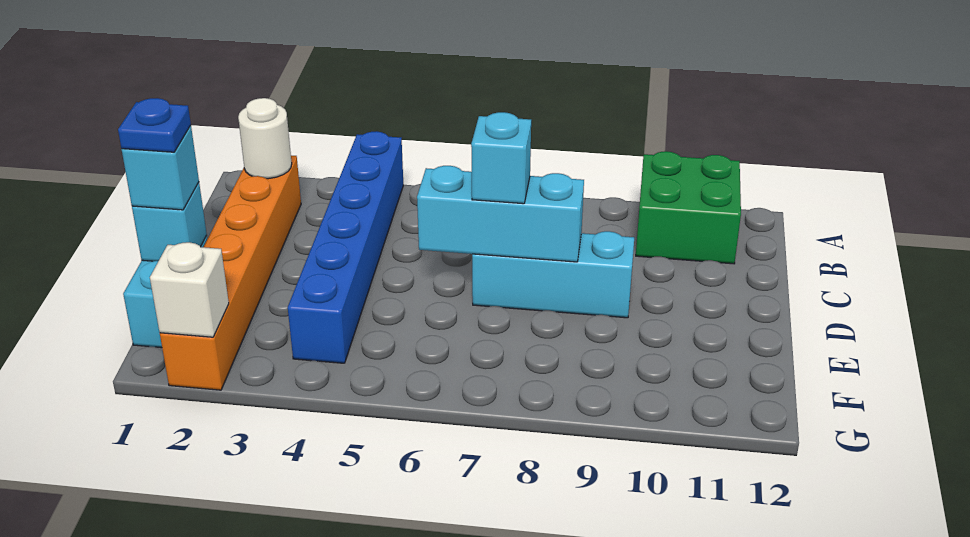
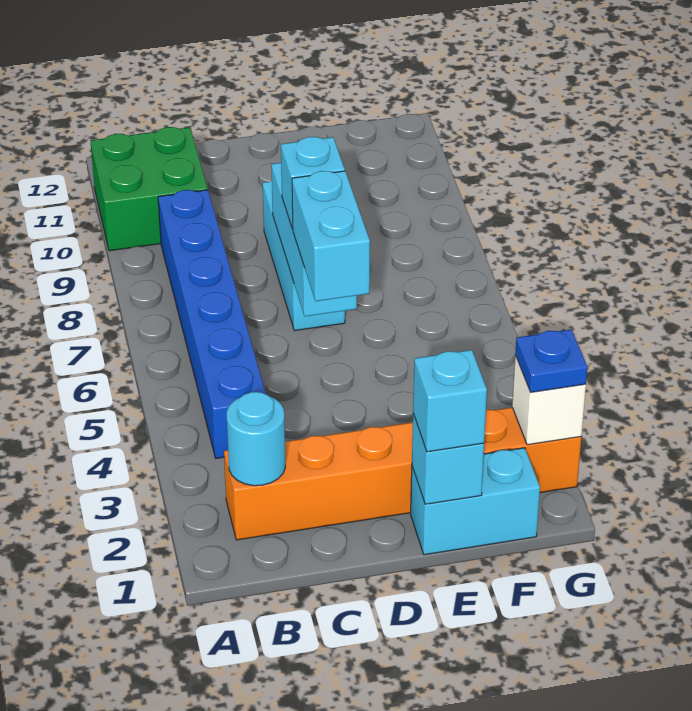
blue 1x6 brick [288,131,403,363] -> blue 1x6 brick turned to [158,190,266,458]
white 1x1 round brick [238,98,292,179] -> cyan 1x1 round brick [227,392,285,486]
none -> cyan 1x2 brick [292,171,370,301]
blue 1x1 plate [118,98,191,152] -> blue 1x1 plate moved to [515,330,587,392]

